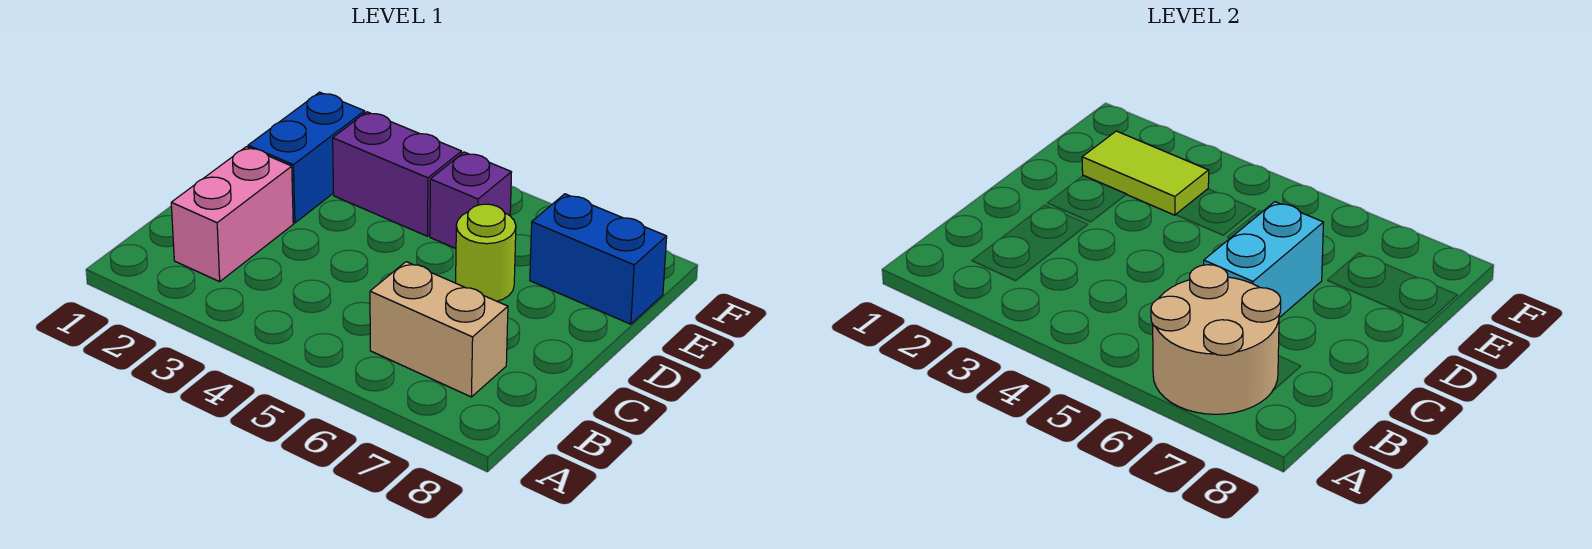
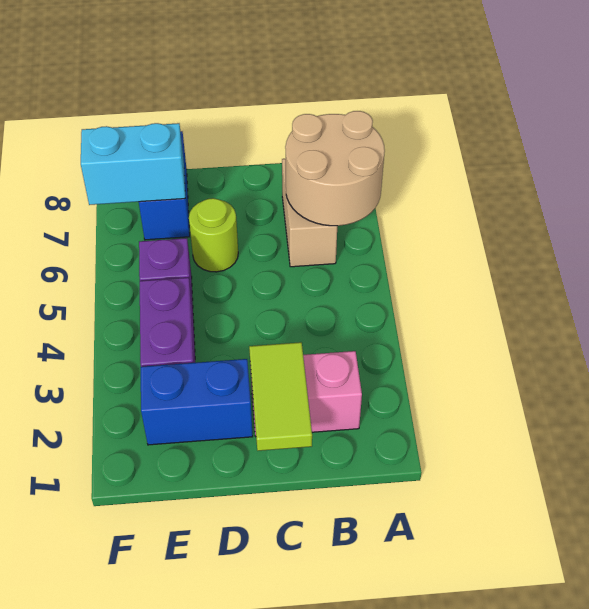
cyan 1x2 brick [1204,202,1324,318] -> cyan 1x2 brick moved to [81,123,185,205]
lime 1x2 tile [1082,131,1209,215] -> lime 1x2 tile moved to [249,342,312,451]

